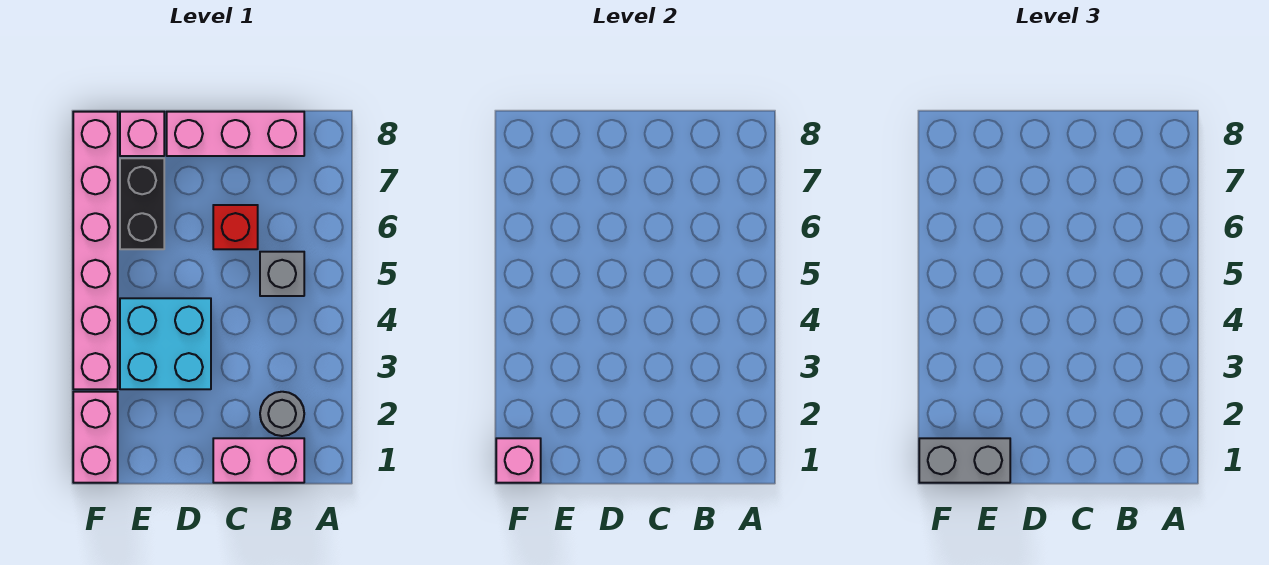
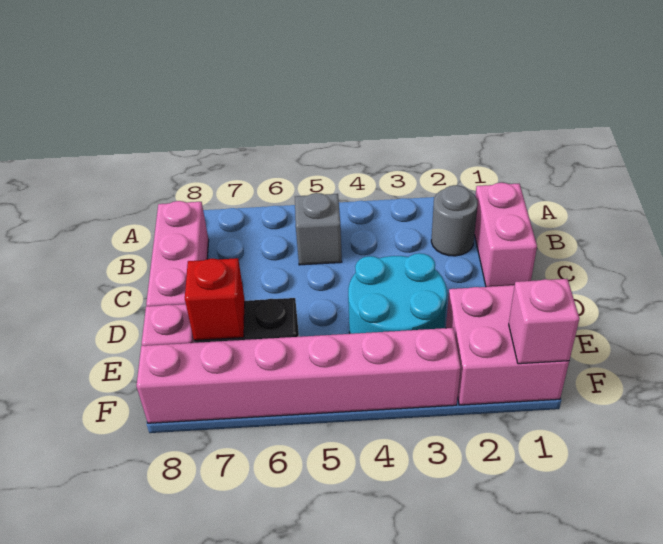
red 1x1 brick [213,205,258,249] -> red 1x1 brick moved to [185,258,245,340]
cyan 2x2 brick [120,298,211,389] -> cyan 2x2 round brick [348,253,447,334]
grey 1x2 brick [919,438,1010,483] -> none
pink 1x2 brick [73,392,118,483] -> pink 2x2 brick [446,285,569,405]

